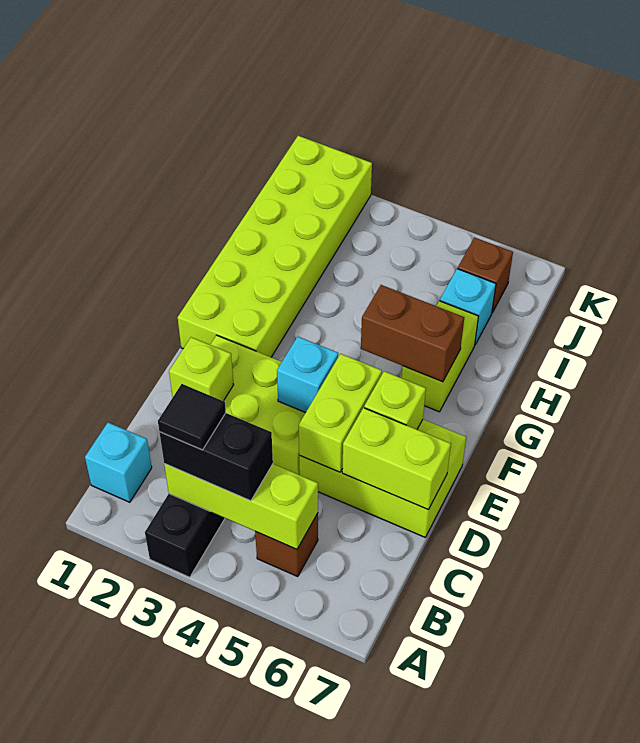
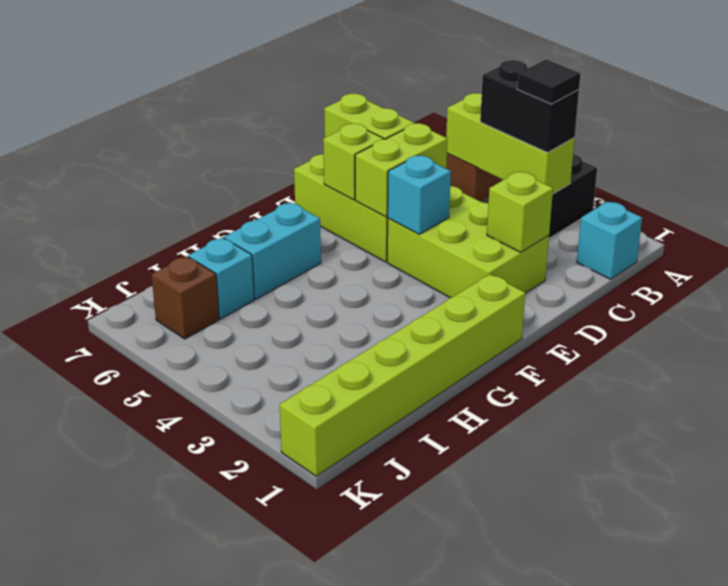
lime 2x6 brick [178,136,372,357] -> lime 1x6 brick [280,274,525,476]
brown 1x2 brick [361,285,464,382] -> none
lime 1x2 brick [402,301,478,412] -> cyan 1x2 brick [224,202,321,299]

